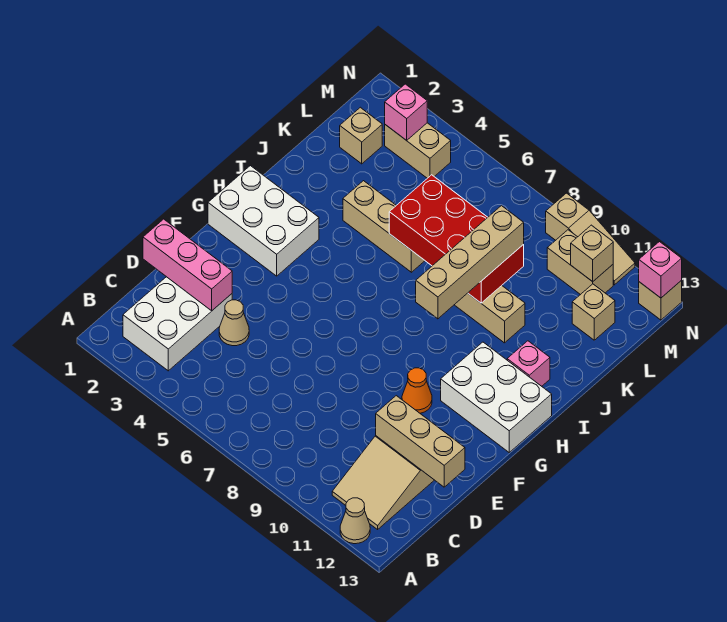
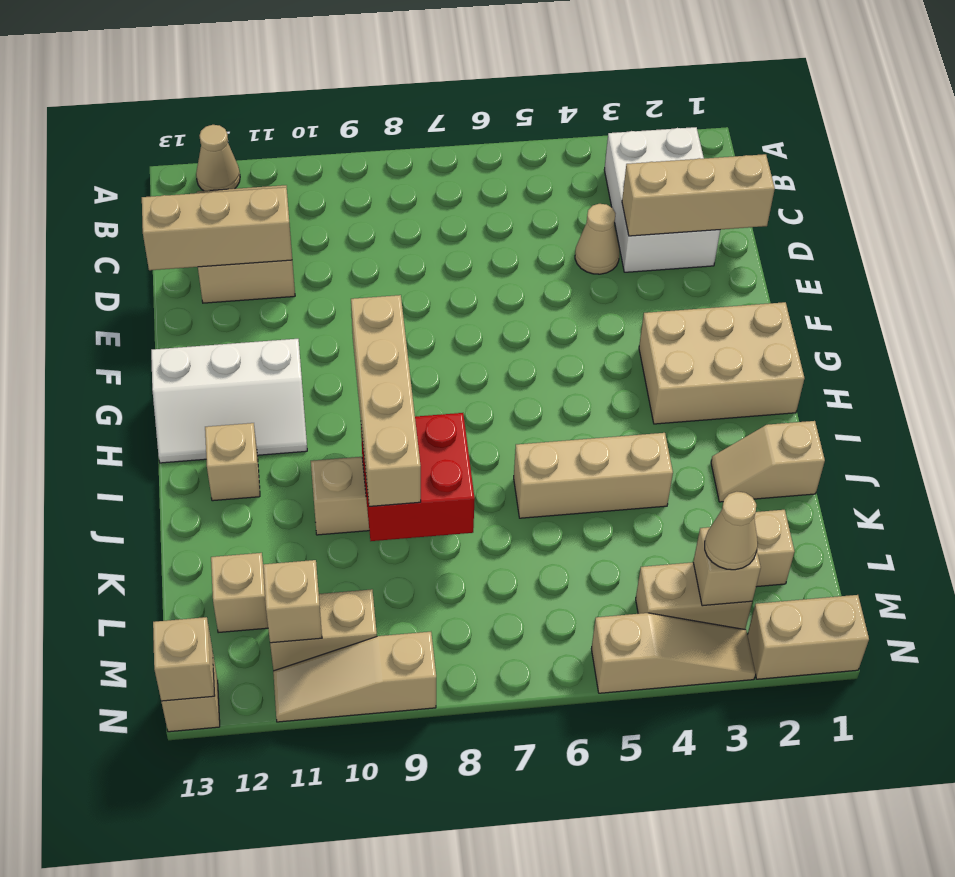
pink 1x3 brick [143,219,232,311] -> tan 1x3 brick [622,154,775,236]
orange 1x1 cone [402,368,432,413] -> none
white 2x3 brick [208,166,319,276] -> tan 2x3 brick [639,302,804,424]
white 2x3 brick [441,342,552,452] -> white 2x3 slope [151,339,307,463]
pink 1x1 brick [507,341,550,386] -> tan 1x1 brick [205,423,260,501]
none -> tan 1x2 slope [711,421,825,502]
red 2x4 brick [389,175,524,303] -> red 2x2 brick [361,413,475,541]
pink 1x1 brick [385,84,427,140] -> tan 1x1 brick [693,527,761,606]
none -> tan 1x1 cone [705,492,758,570]
none -> tan 1x2 brick [747,595,869,679]
none -> tan 1x3 slope [591,613,755,693]
pink 1x1 brick [639,242,682,298] -> tan 1x1 brick [153,617,215,701]

